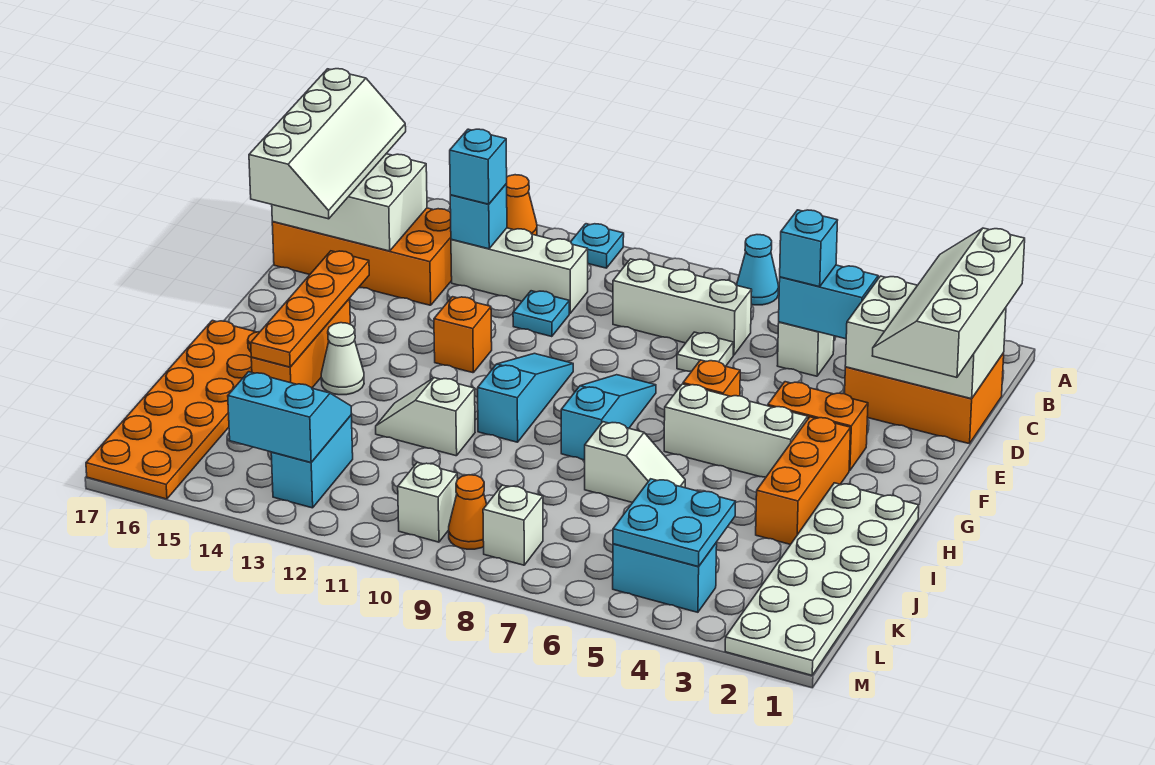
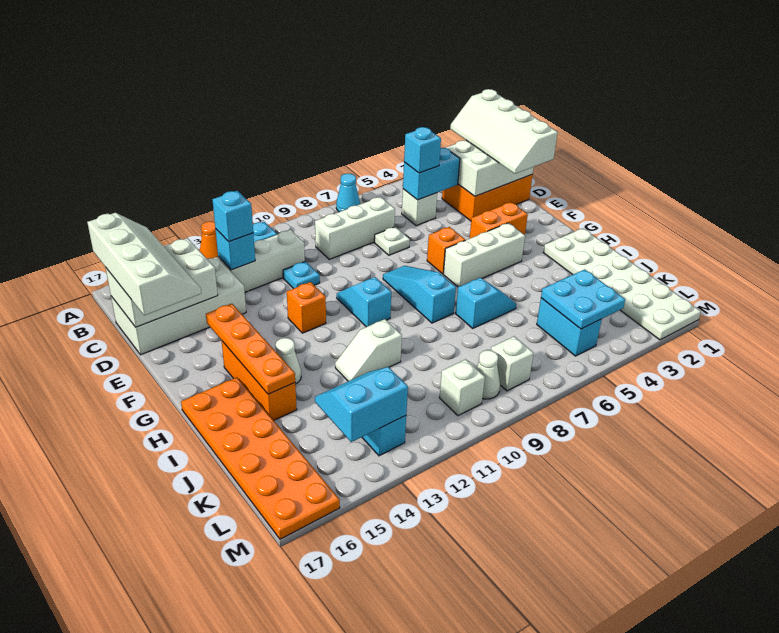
orange 2x4 brick [272,208,452,305] -> white 2x4 brick [111,257,246,355]
cyan 1x3 slope [478,353,573,442] -> cyan 1x2 slope [337,277,391,327]
orange 1x3 brick [756,417,851,545] -> none
white 1x2 slope [585,422,685,503] -> cyan 1x2 slope [456,278,516,328]
cyan 1x2 brick [613,543,717,612] -> cyan 1x2 brick turned to [537,298,602,356]
orange 1x1 cone [449,475,487,549] -> white 1x1 cone [476,350,500,399]

